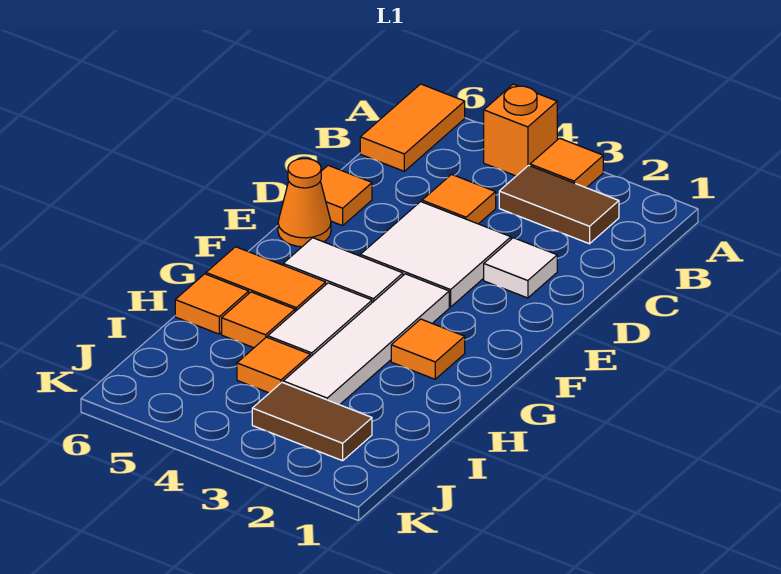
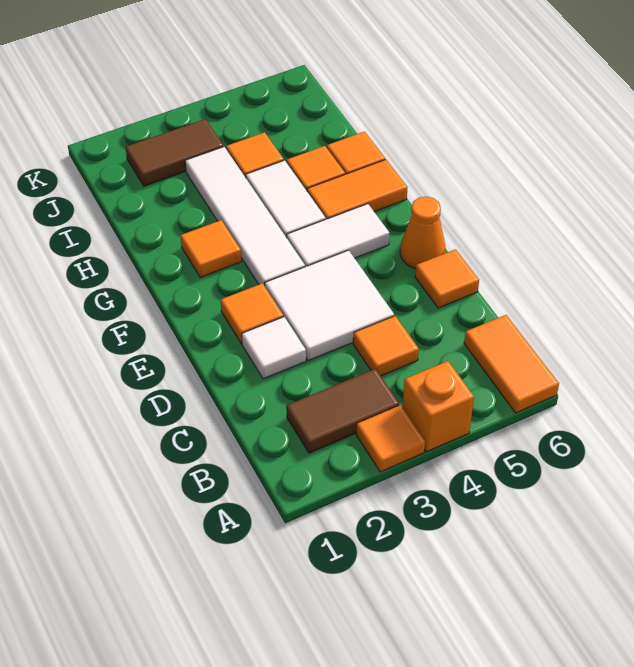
none -> orange 1x1 tile [221,283,283,344]

